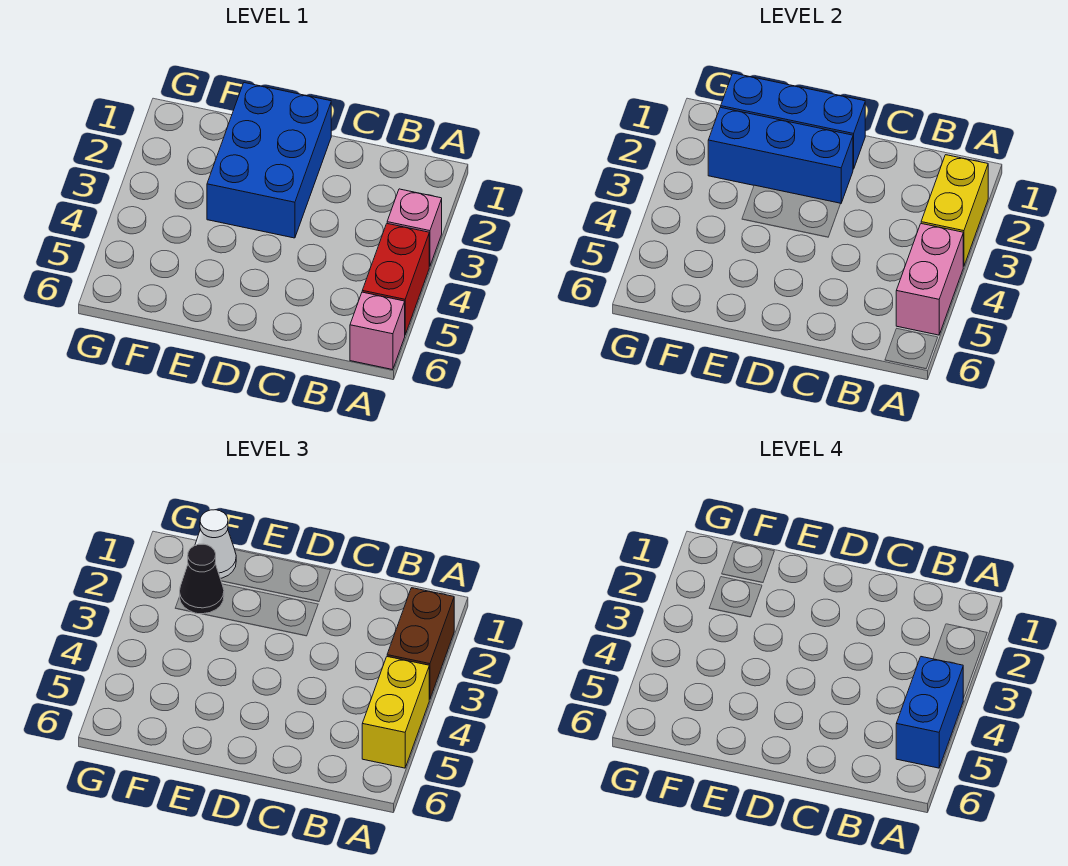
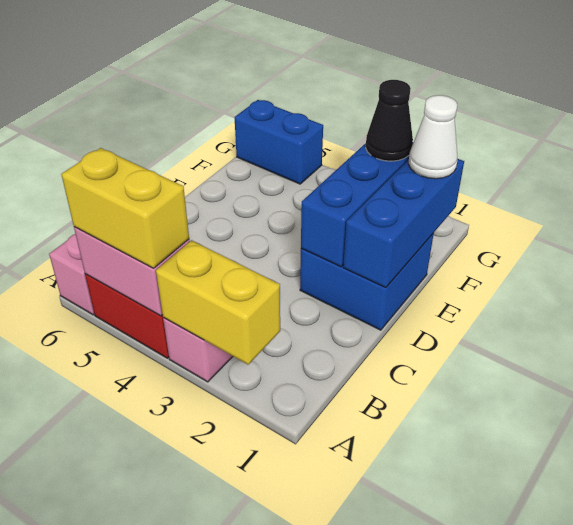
brown 1x2 brick [387,588,454,699] -> none
blue 1x2 brick [896,657,963,768] -> blue 1x2 brick moved to [235,100,323,184]
blue 2x3 brick [207,83,331,238] -> blue 2x2 brick [300,233,434,330]

